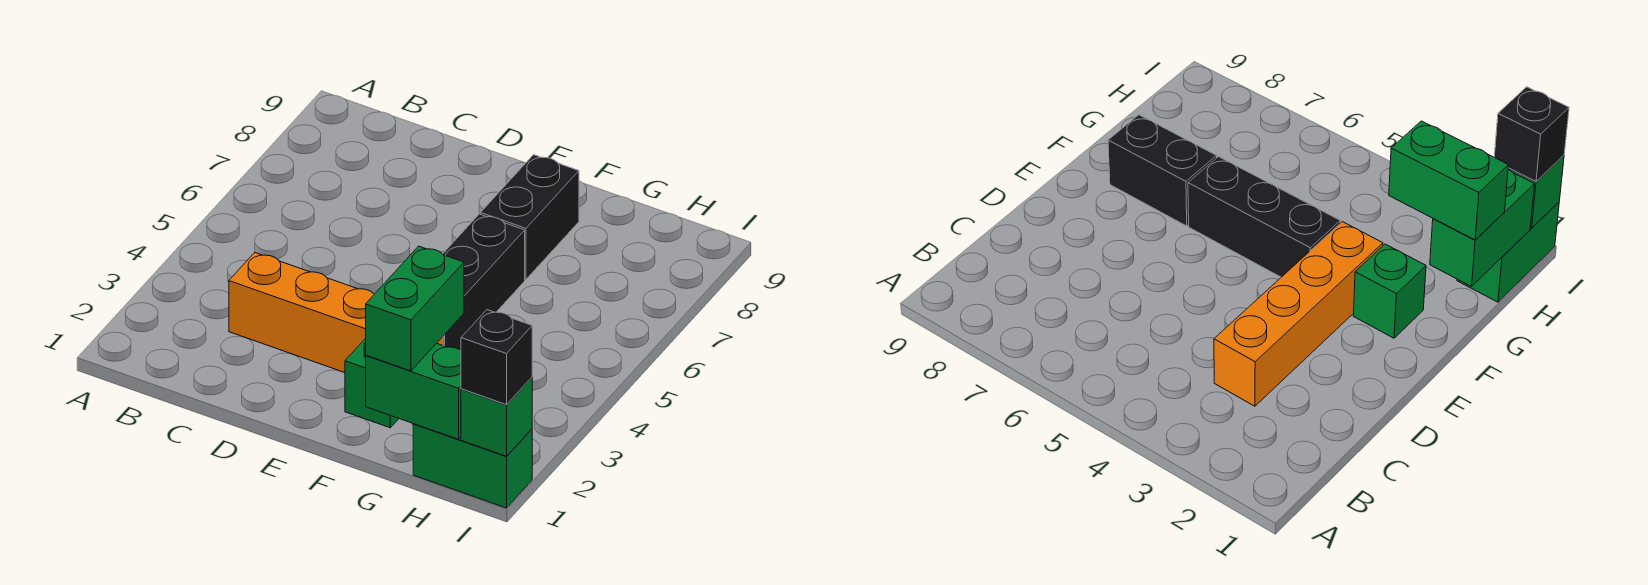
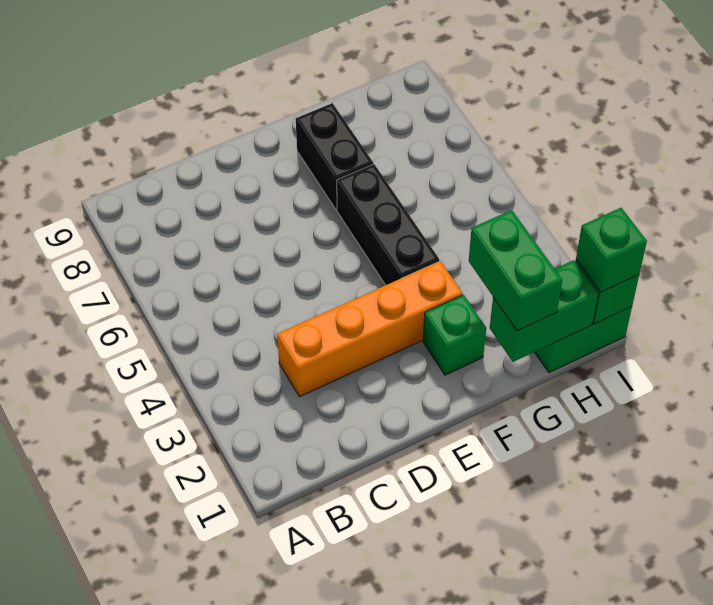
black 1x1 brick [461,310,532,405] -> green 1x1 brick [576,208,647,292]

